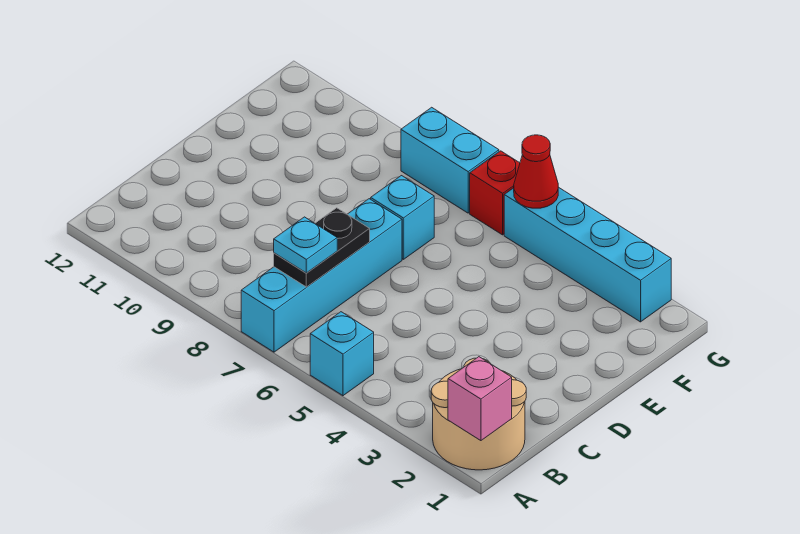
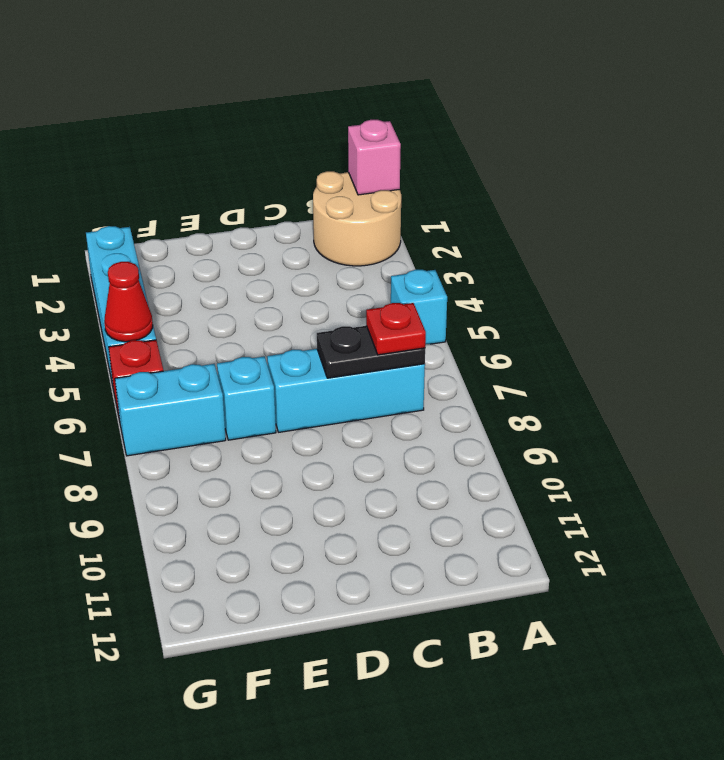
cyan 1x4 brick [241,199,402,352] -> cyan 1x3 brick [267,349,425,432]
cyan 1x1 plate [274,217,337,273] -> red 1x1 plate [366,303,426,355]
cyan 1x2 brick [401,107,499,213] -> cyan 1x2 brick turned to [115,364,226,456]

